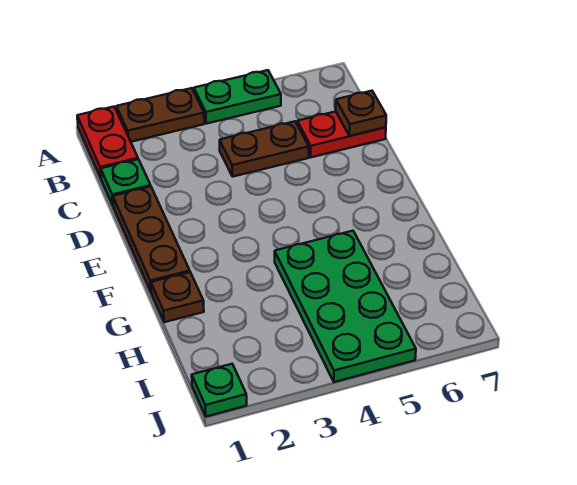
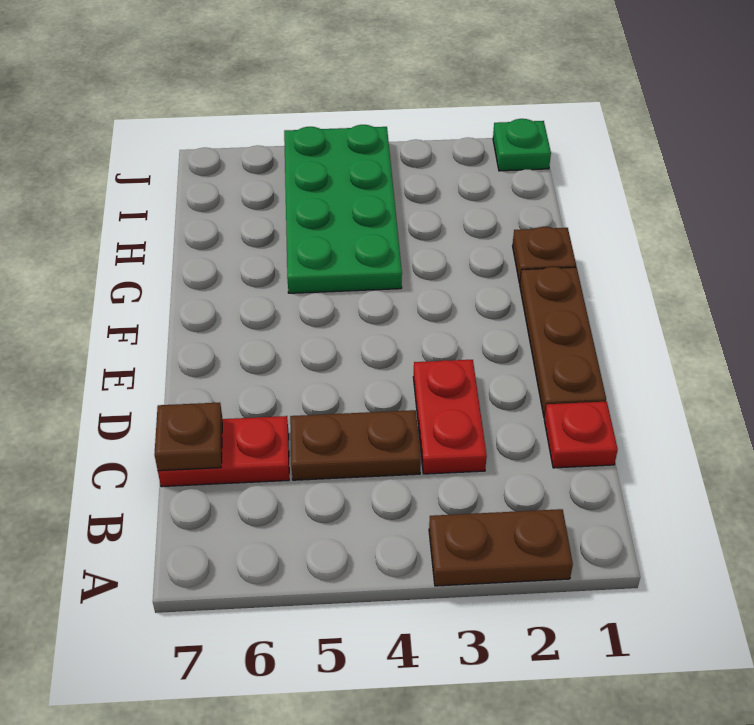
red 1x2 plate [77,107,138,178] -> red 1x2 plate moved to [413,360,487,474]
green 1x2 plate [194,70,281,124] -> none
green 1x1 plate [101,159,151,205] -> red 1x1 plate [544,402,618,468]

